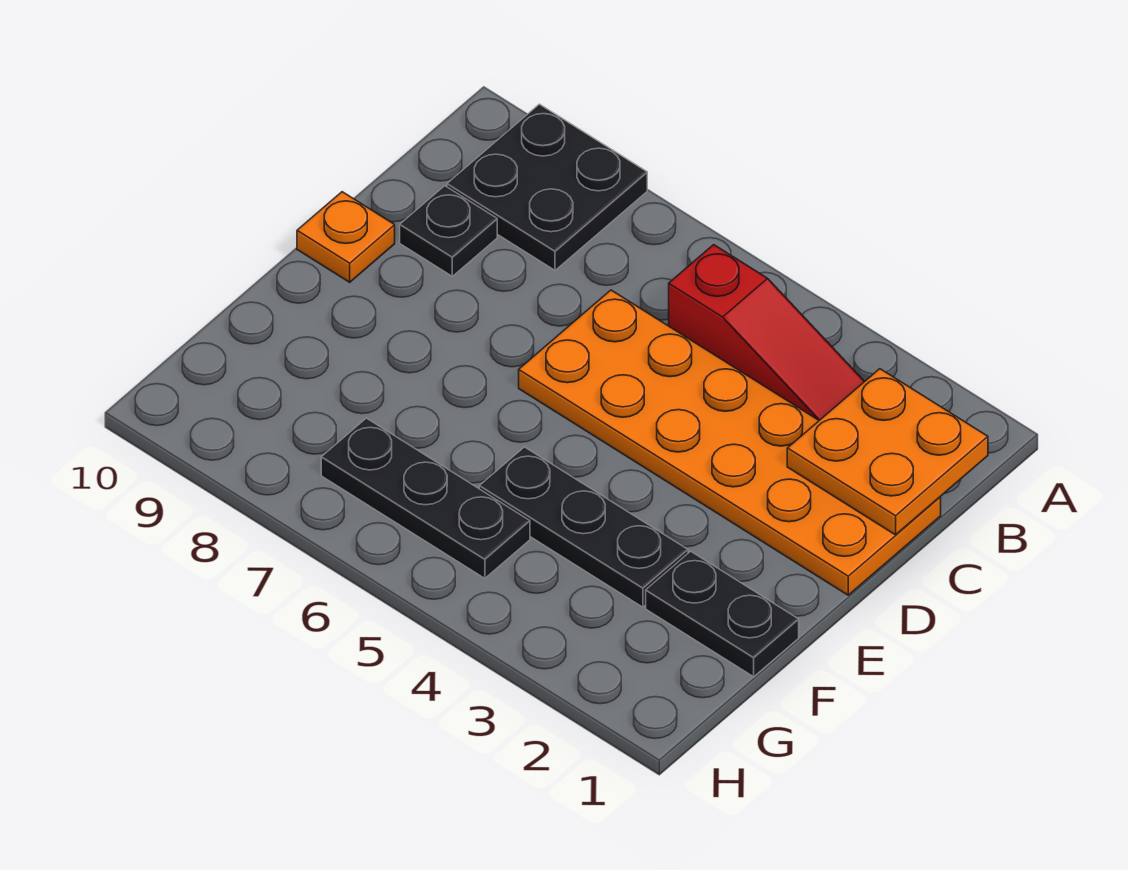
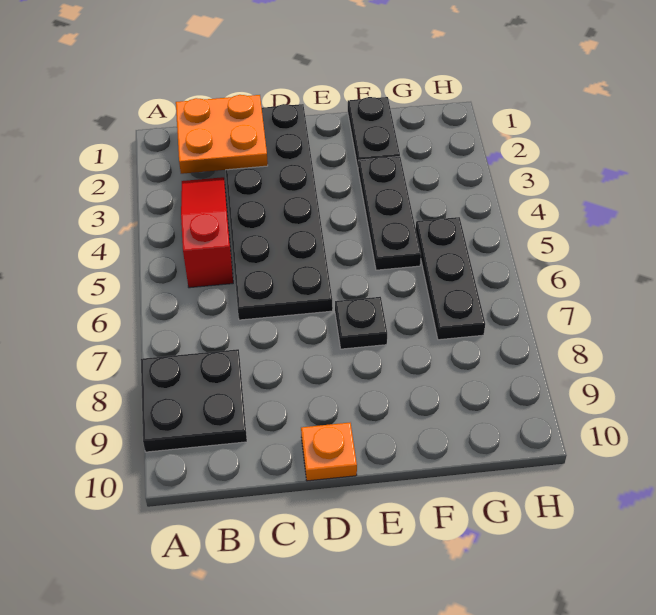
orange 2x6 plate [519,290,941,595] -> black 2x6 plate [226,104,333,320]
black 1x1 plate [400,186,497,276] -> black 1x1 plate moved to [335,297,387,349]

